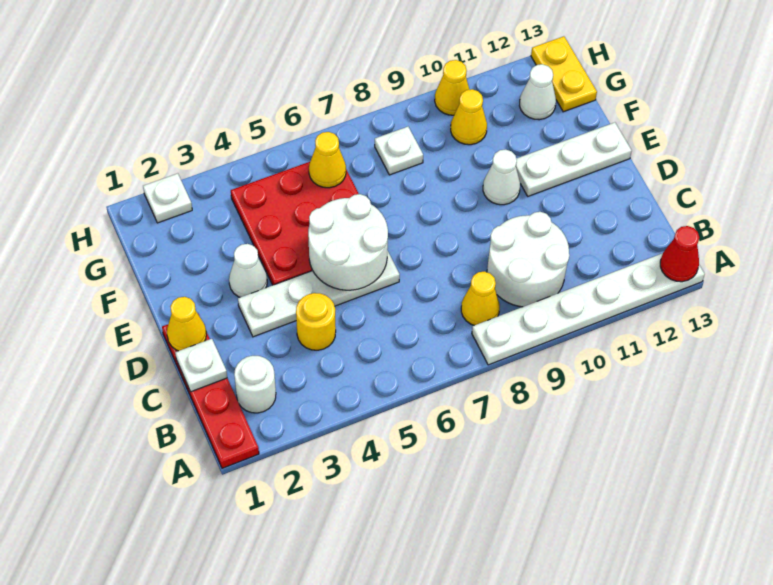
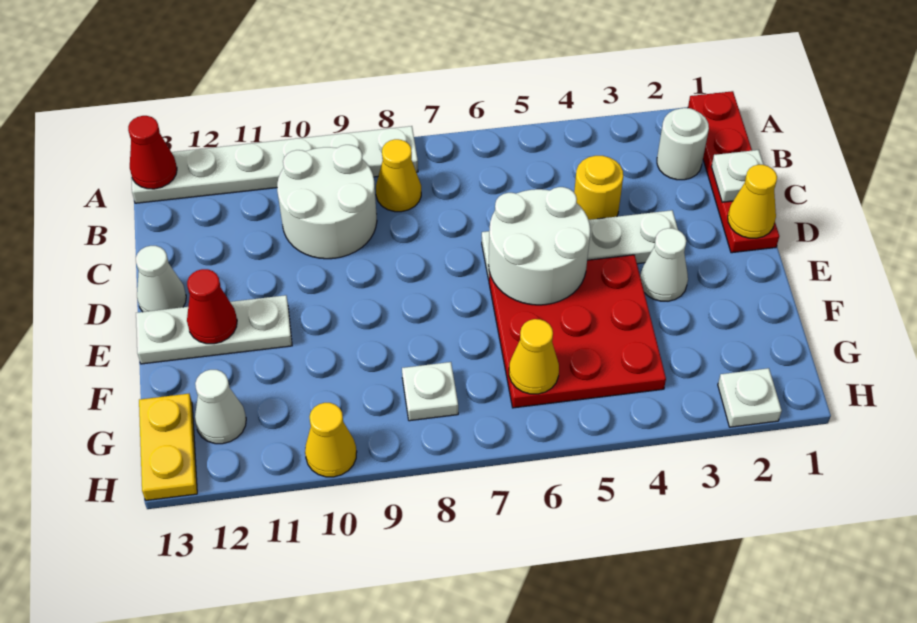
white 1x1 cone [483,149,520,205] -> white 1x1 cone moved to [136,246,186,312]
none -> red 1x1 cone [187,269,237,344]
yellow 1x1 cone [451,89,487,145] -> none

